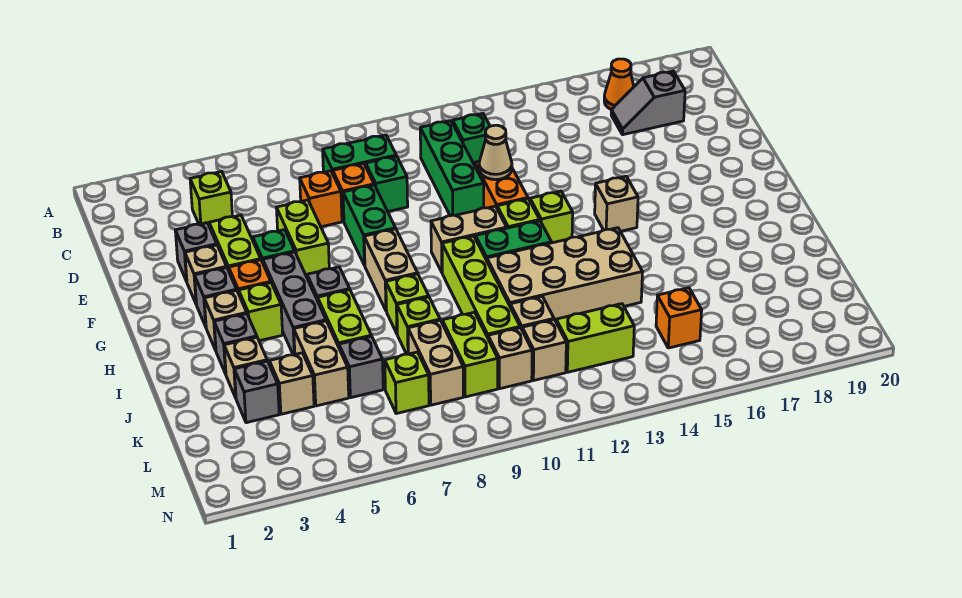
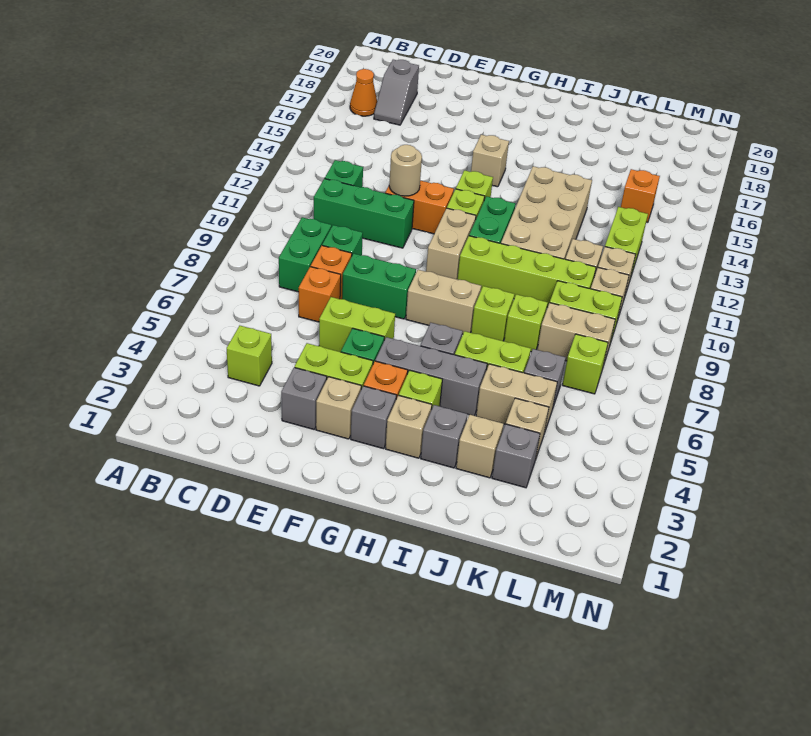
tan 1x1 cone [479,125,512,180] -> tan 1x1 round brick [389,145,422,196]

